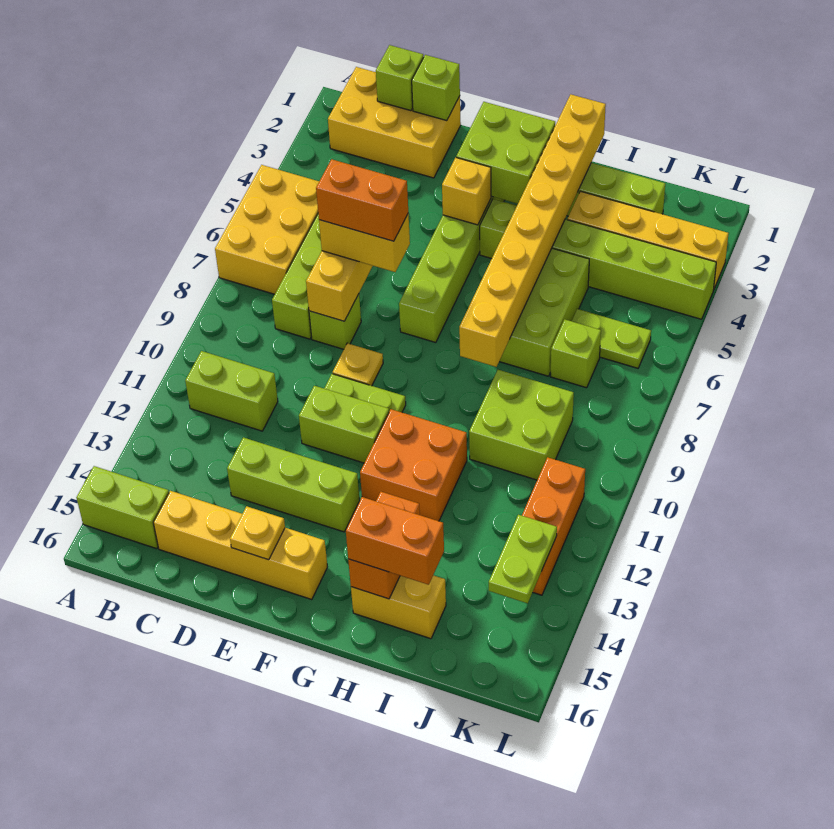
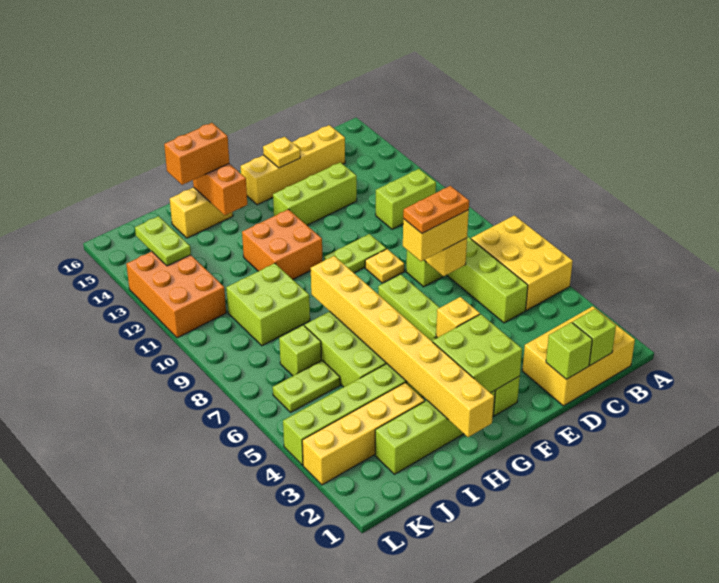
lime 1x2 brick [76,466,169,549] -> none
orange 1x2 brick [316,159,408,241] -> orange 1x2 plate [403,186,469,233]
lime 1x2 brick [299,386,389,463] -> none
orange 1x3 brick [522,457,585,595] -> orange 2x3 brick [126,252,226,338]

